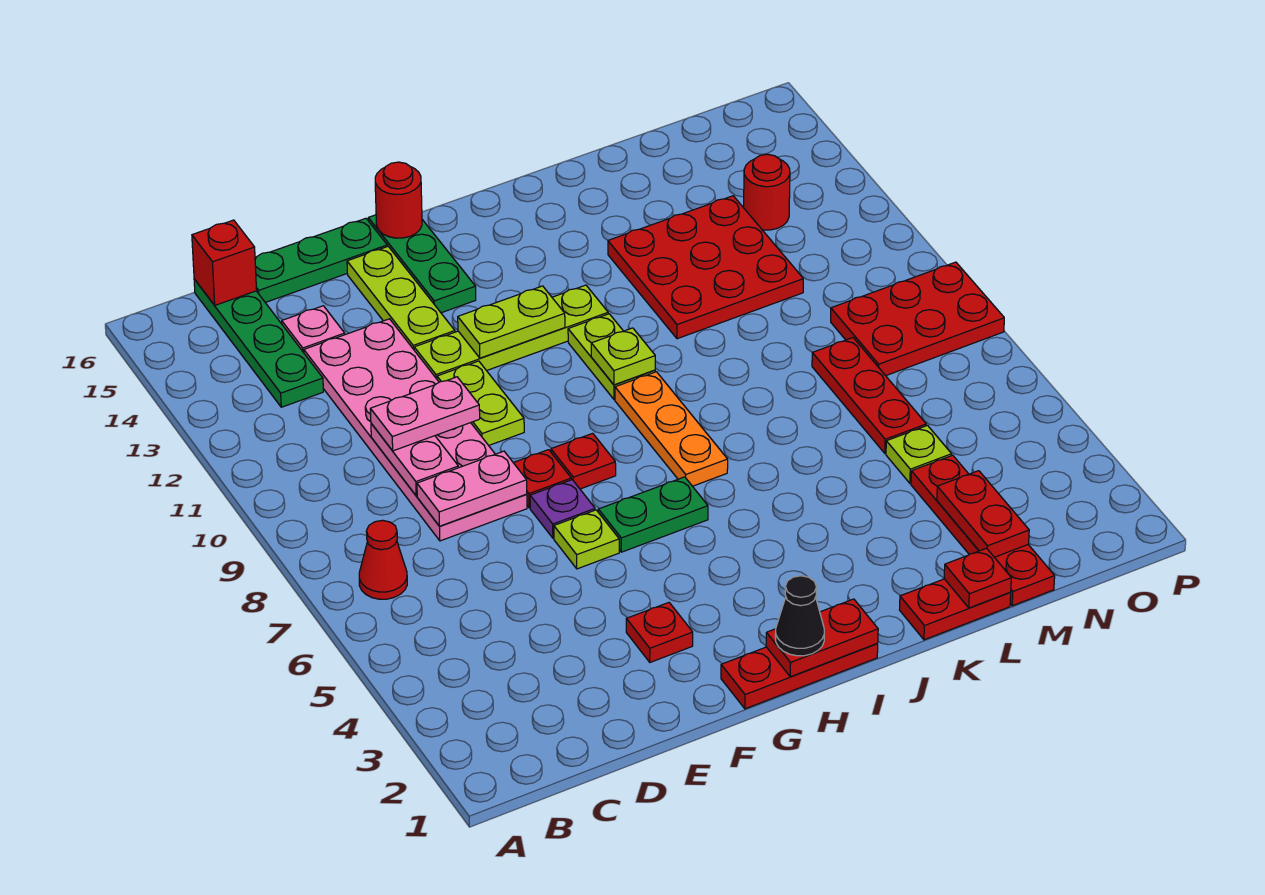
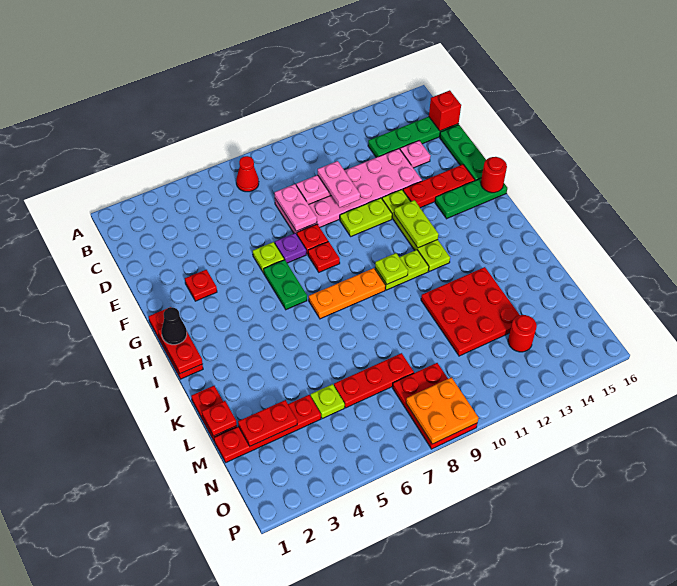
lime 1x3 plate [347,246,455,349] -> red 1x3 plate [403,165,475,208]
none -> orange 2x2 plate [406,377,479,444]

